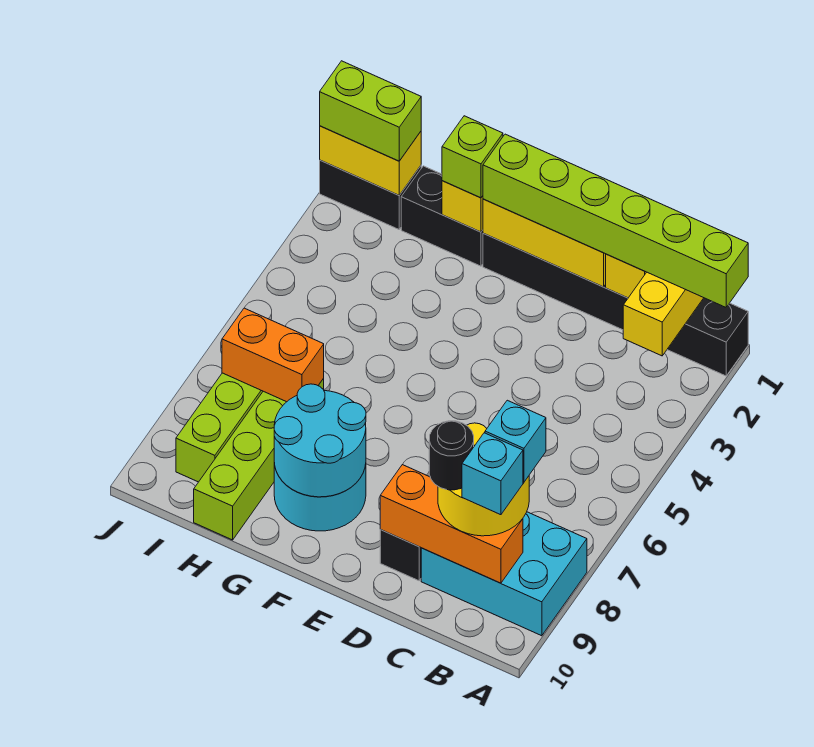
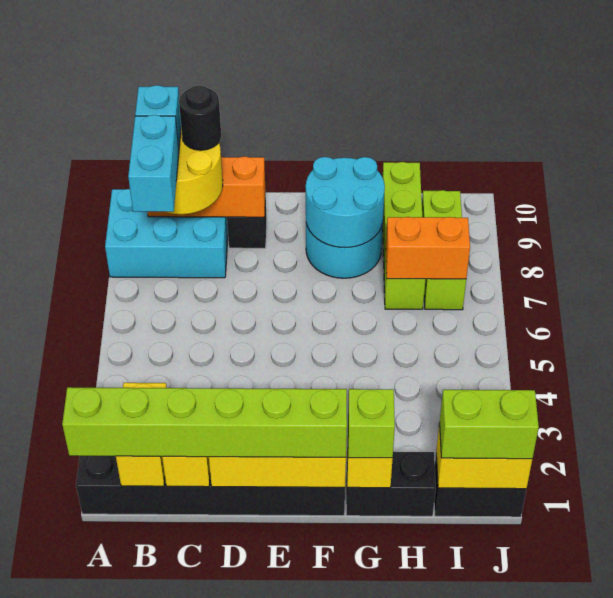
cyan 1x1 brick [485,400,546,482] -> cyan 1x2 brick [128,115,179,212]

